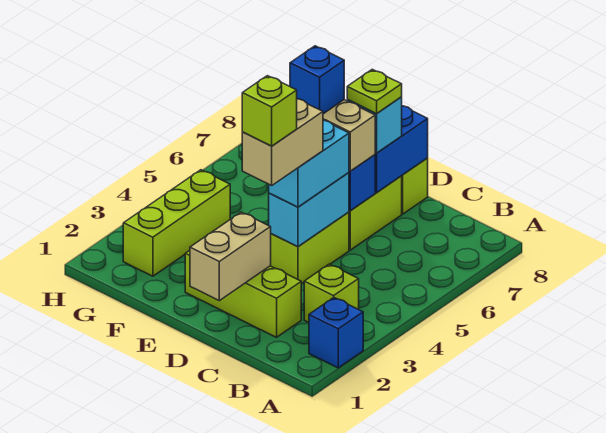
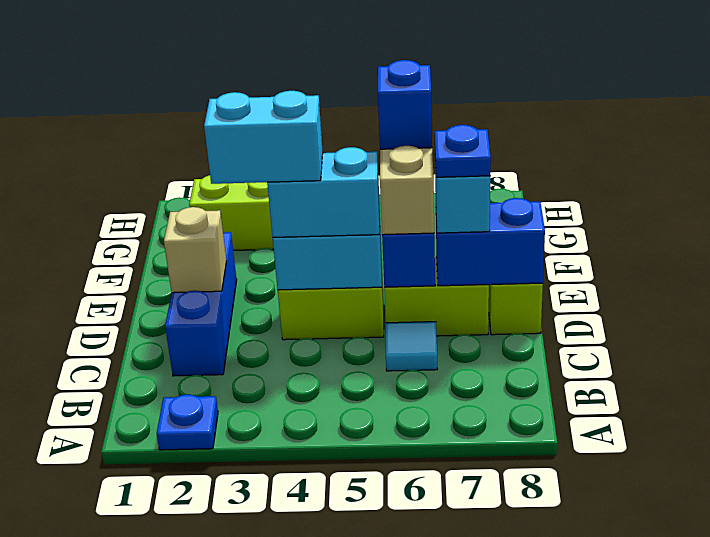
blue 1x1 brick [309,298,363,368] -> blue 1x1 plate [157,394,218,450]
lime 1x1 brick [304,264,359,322] -> none
lime 1x3 brick [185,250,301,337] -> blue 1x3 brick [165,232,237,376]
none -> cyan 1x1 tile [386,322,437,371]
tan 1x2 brick [190,212,271,301] -> tan 1x1 brick [164,207,226,293]
tan 1x2 brick [242,99,323,185] -> cyan 1x2 brick [204,91,323,184]
lime 1x1 brick [242,76,297,146] -> none
lime 1x1 plate [347,69,402,114] -> blue 1x1 plate [435,125,491,177]

